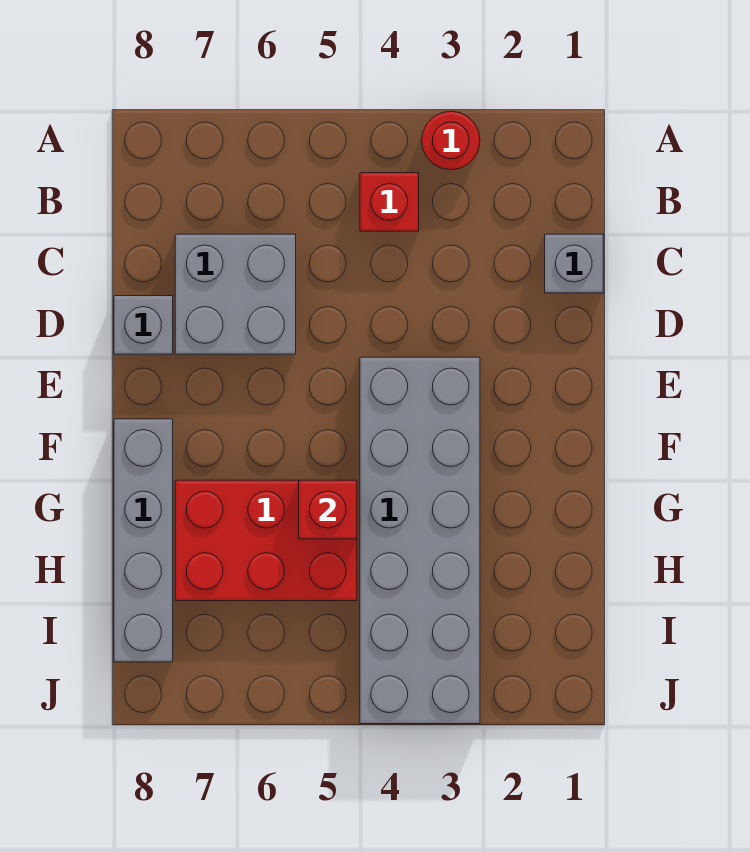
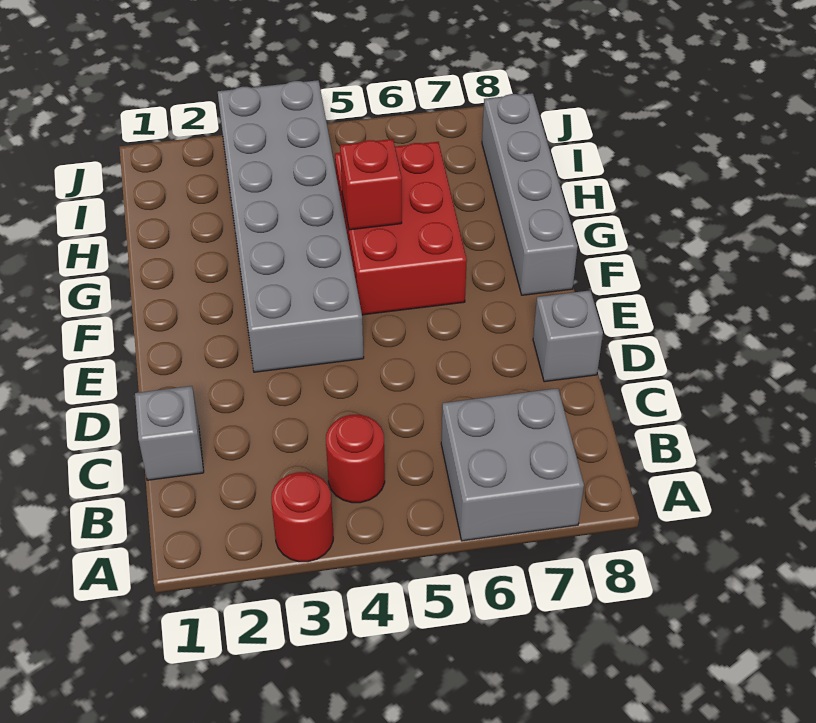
red 1x1 brick [360,173,419,231] -> red 1x1 round brick [326,415,385,503]
grey 2x2 brick [175,234,296,354] -> grey 2x2 brick moved to [441,388,584,541]
red 2x3 brick [175,480,357,601] -> red 2x3 brick turned to [335,142,467,315]

